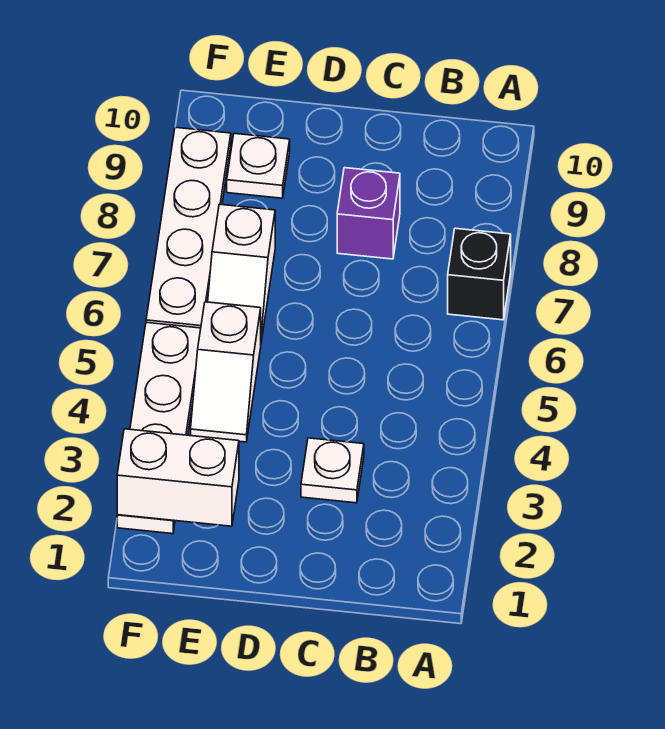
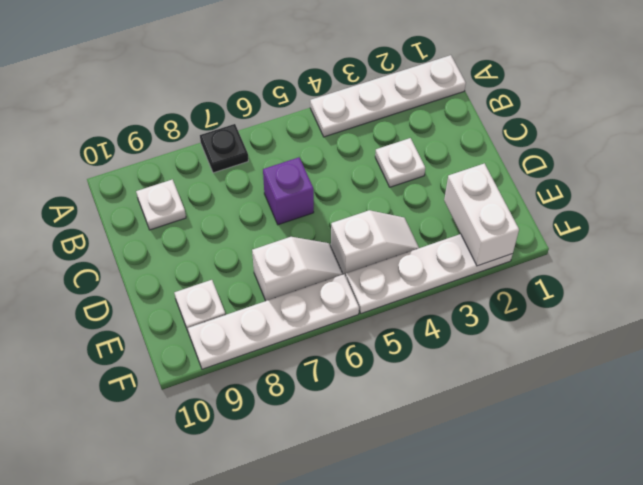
none -> white 1x4 plate [310,55,466,137]
black 1x1 brick [448,228,511,320] -> black 1x1 plate [200,124,248,173]
none -> white 1x1 plate [136,179,186,230]
purple 1x1 brick [337,168,400,259] -> purple 1x1 brick moved to [263,157,314,225]

